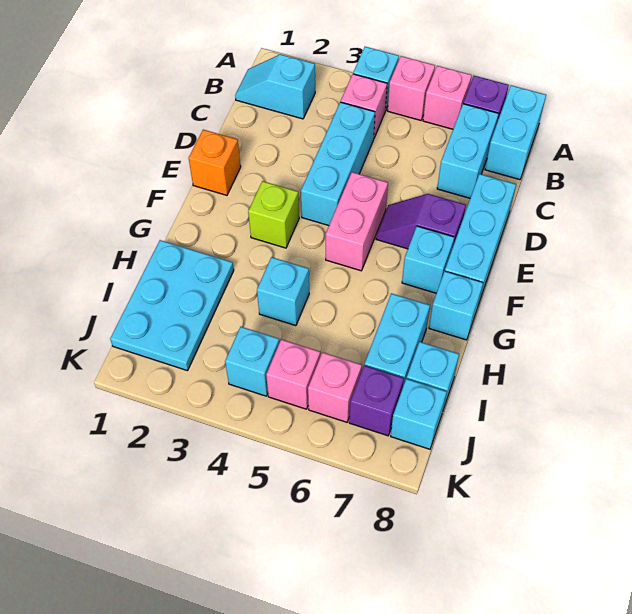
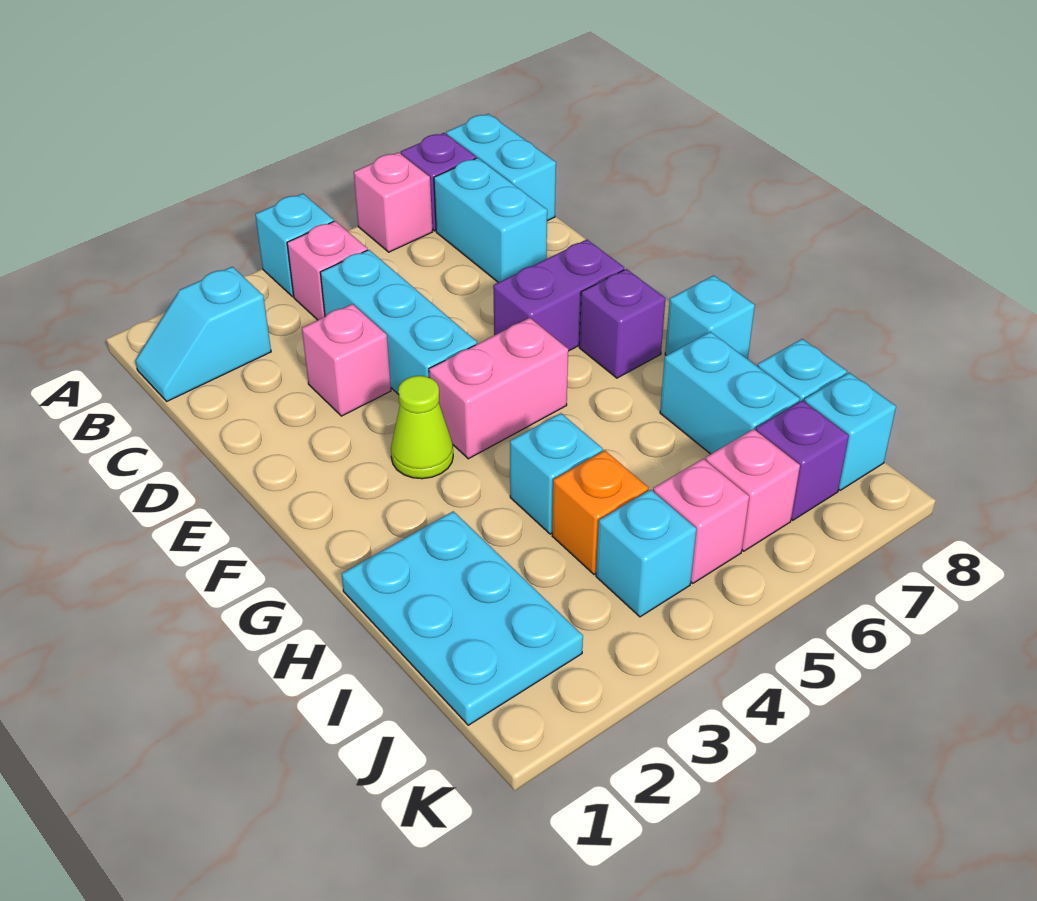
pink 1x1 brick [388,56,435,120] -> pink 1x1 brick moved to [302,304,391,416]
cyan 1x3 brick [445,174,516,302] -> none
orange 1x1 brick [189,130,241,195] -> orange 1x1 brick moved to [552,450,648,574]
pink 1x2 brick [326,172,388,271] -> pink 1x2 brick turned to [429,318,568,459]
purple 1x2 slope [376,194,466,249] -> purple 1x2 brick [493,240,624,351]
lime 1x1 brick [248,181,299,248] -> lime 1x1 cone [391,376,453,479]
cyan 1x1 brick [402,226,454,293] -> purple 1x1 brick [579,269,665,378]

